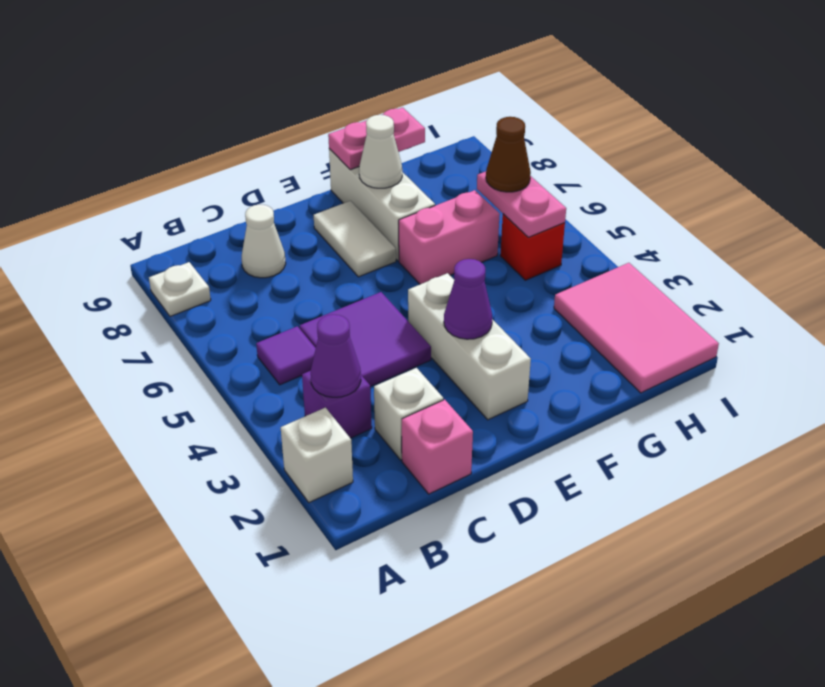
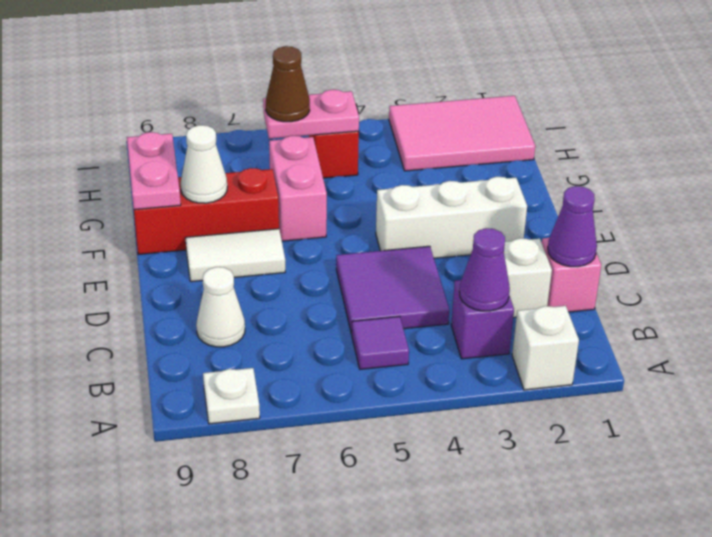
purple 1x1 cone [444,259,492,339] -> purple 1x1 cone moved to [548,186,597,267]
white 1x3 brick [329,149,435,261] -> red 1x3 brick [134,168,279,255]

